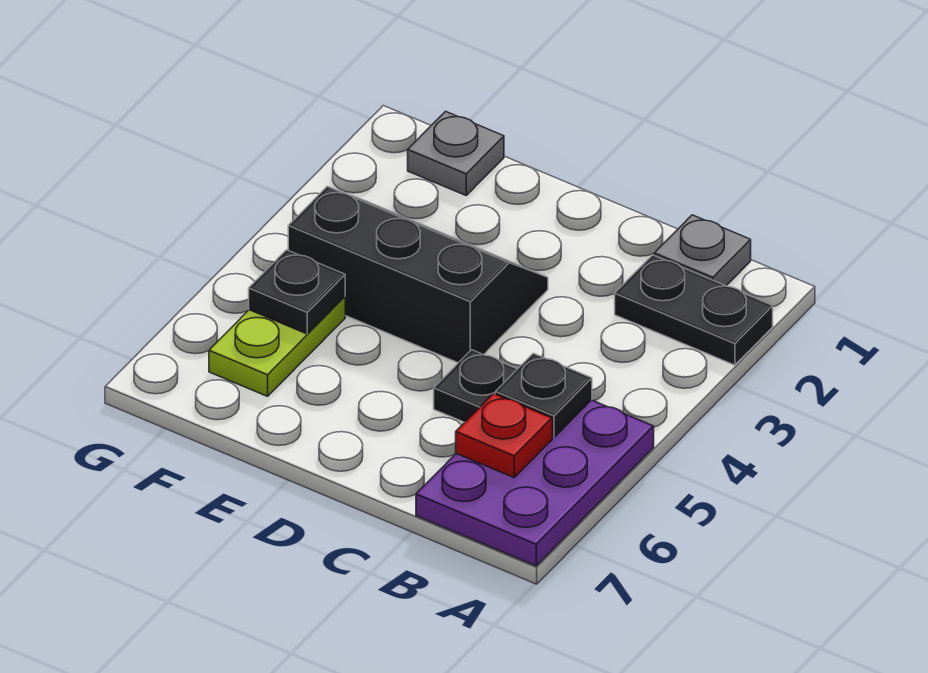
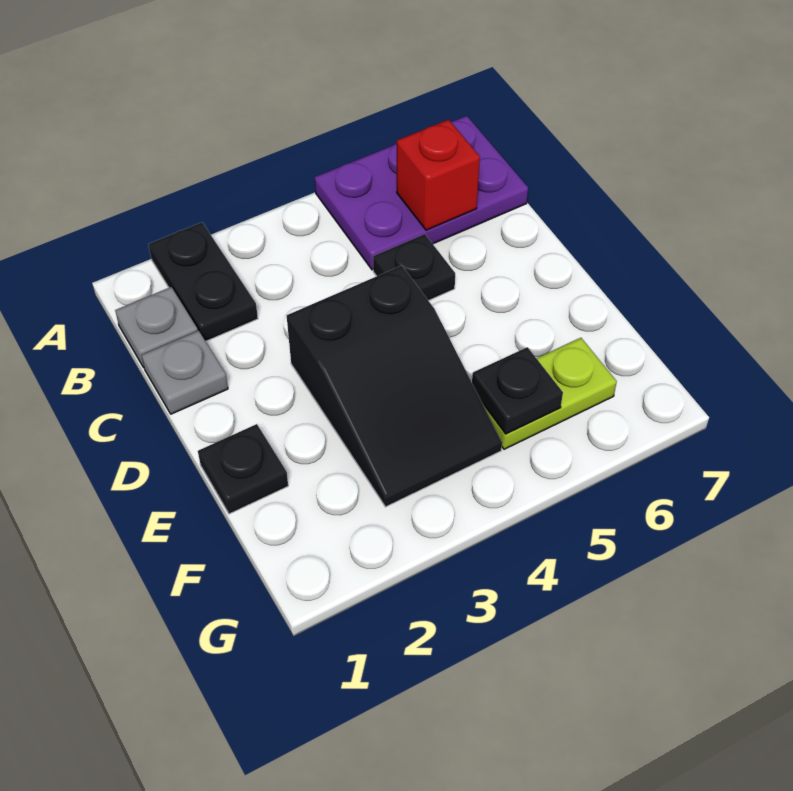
black 1x1 plate [495,353,592,437] -> black 1x1 plate moved to [198,424,288,514]
red 1x1 plate [456,393,552,478] -> red 1x1 brick [397,120,480,230]
black 2x3 slope [288,186,548,363] -> black 2x3 slope turned to [287,266,502,507]
grey 1x1 plate [408,111,504,195] -> grey 1x1 plate moved to [142,331,228,414]

